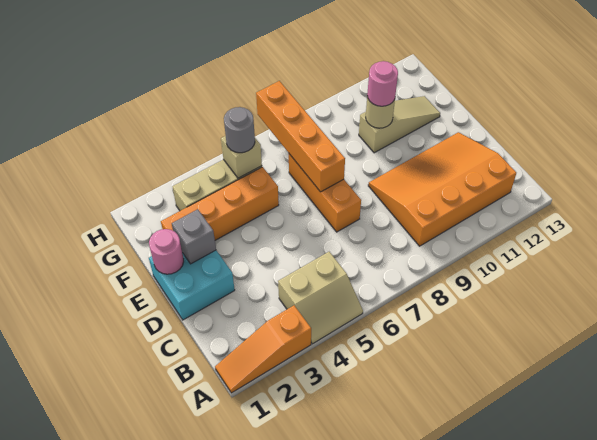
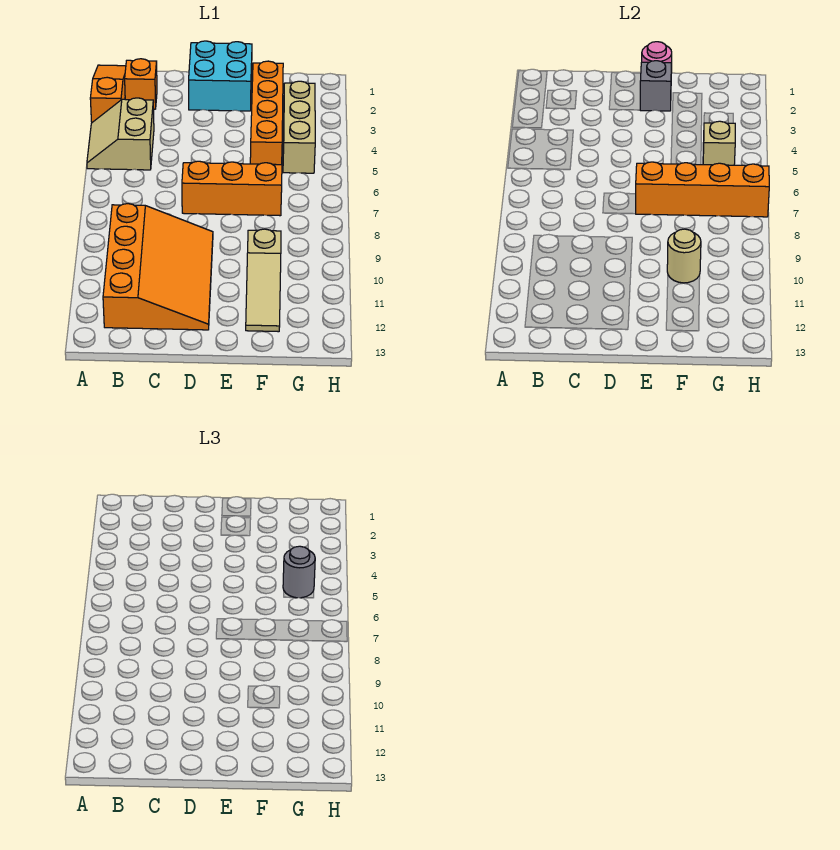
none -> orange 1x1 brick [125,59,157,109]
pink 1x1 round brick [367,61,398,106] -> none

